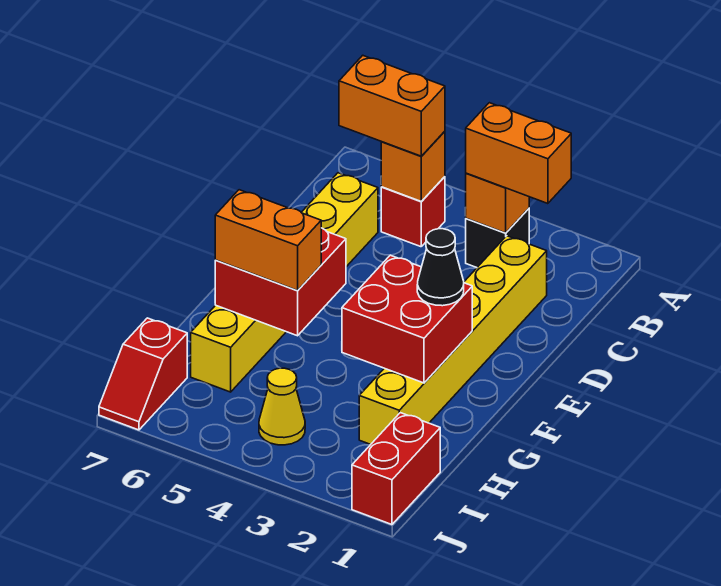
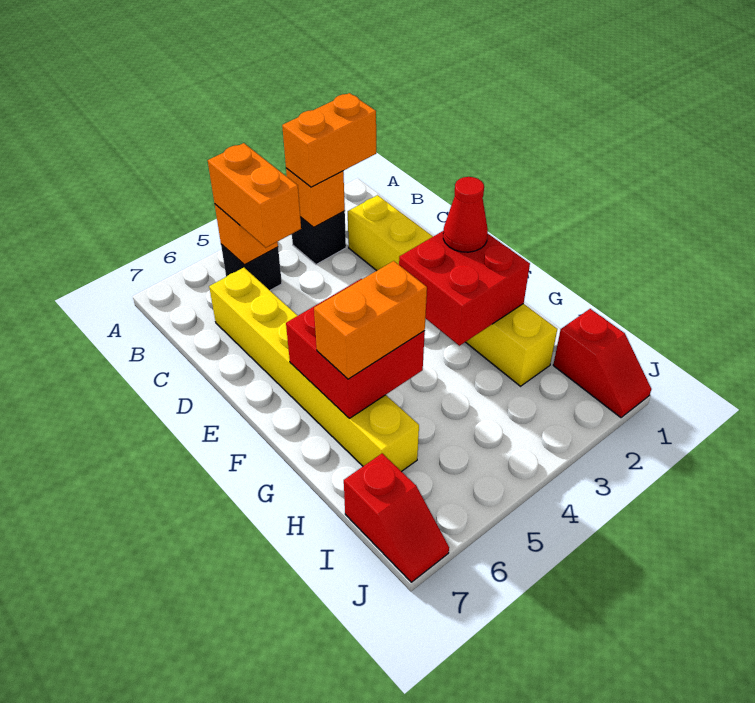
red 1x1 brick [381,177,445,247] -> black 1x1 brick [221,244,282,290]
orange 1x2 brick [339,55,445,156] -> orange 1x2 brick turned to [208,143,301,248]
black 1x1 cone [417,229,464,306] -> red 1x1 cone [443,177,488,252]
red 1x2 brick [352,413,440,525] -> red 1x2 slope [553,309,651,418]
yellow 1x1 cone [259,368,305,445] -> none

